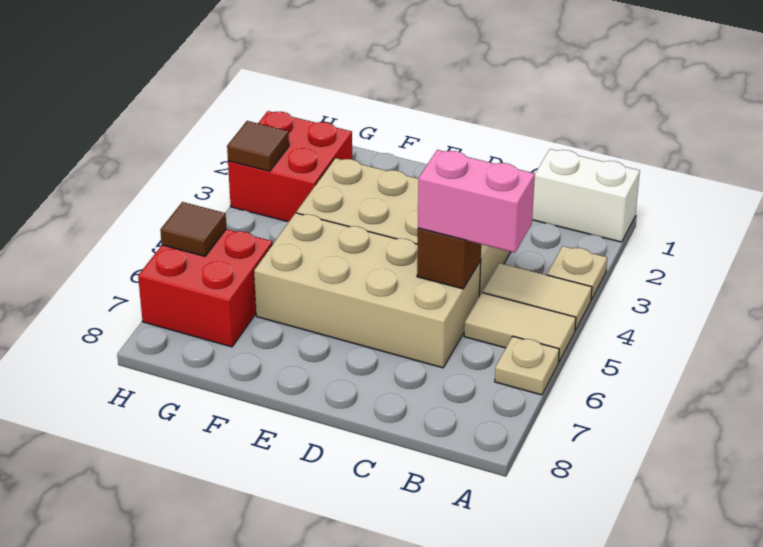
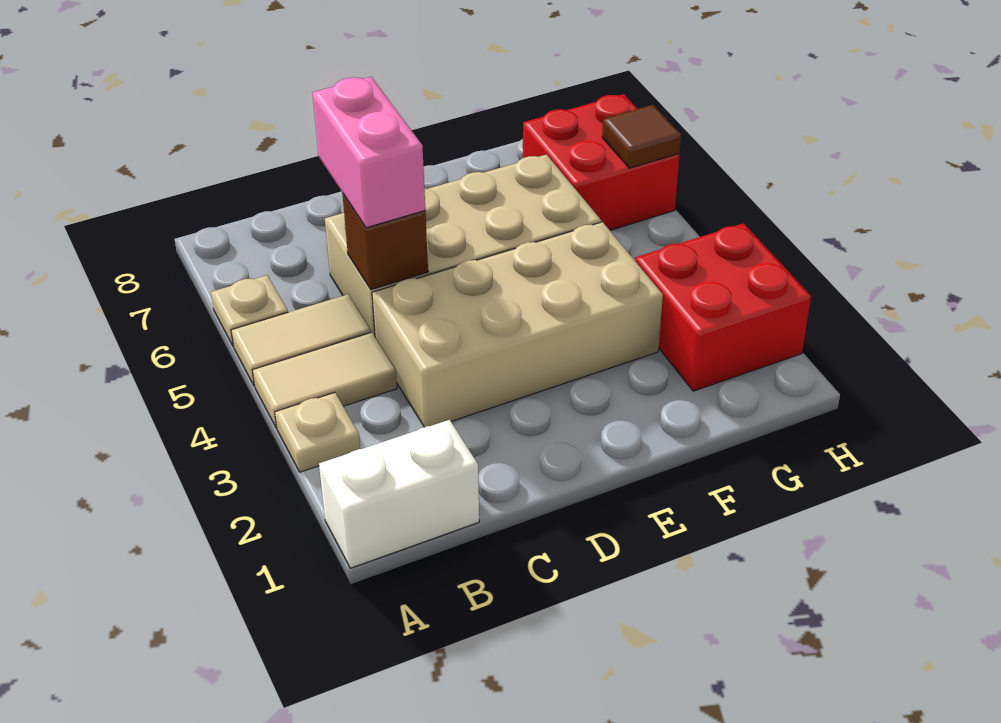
pink 1x2 brick [418,150,535,253] -> pink 1x2 brick turned to [313,77,425,228]
brown 1x1 tile [227,121,289,171] -> none

